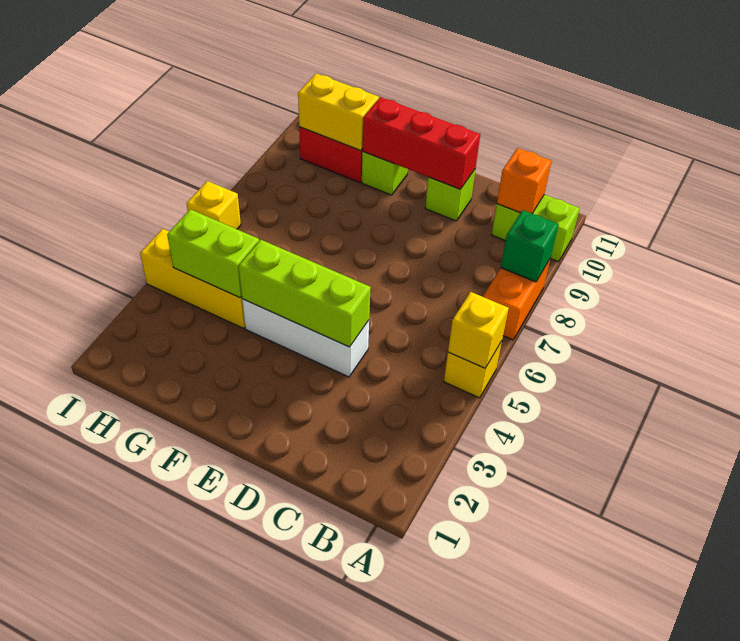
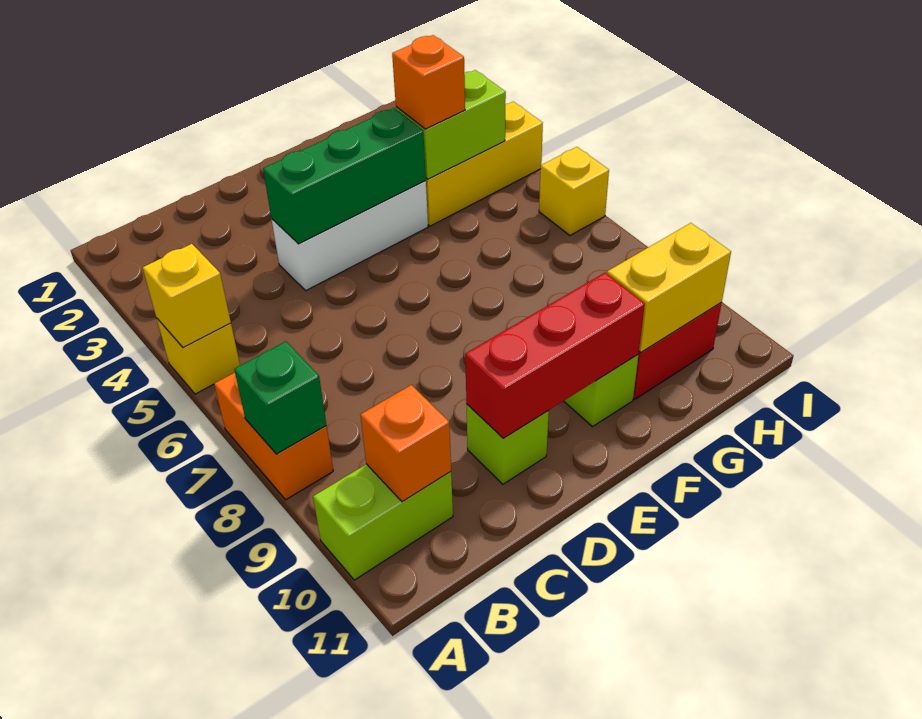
lime 1x3 brick [239,240,371,347] -> green 1x3 brick [263,108,426,244]
none -> orange 1x1 brick [392,35,465,129]

